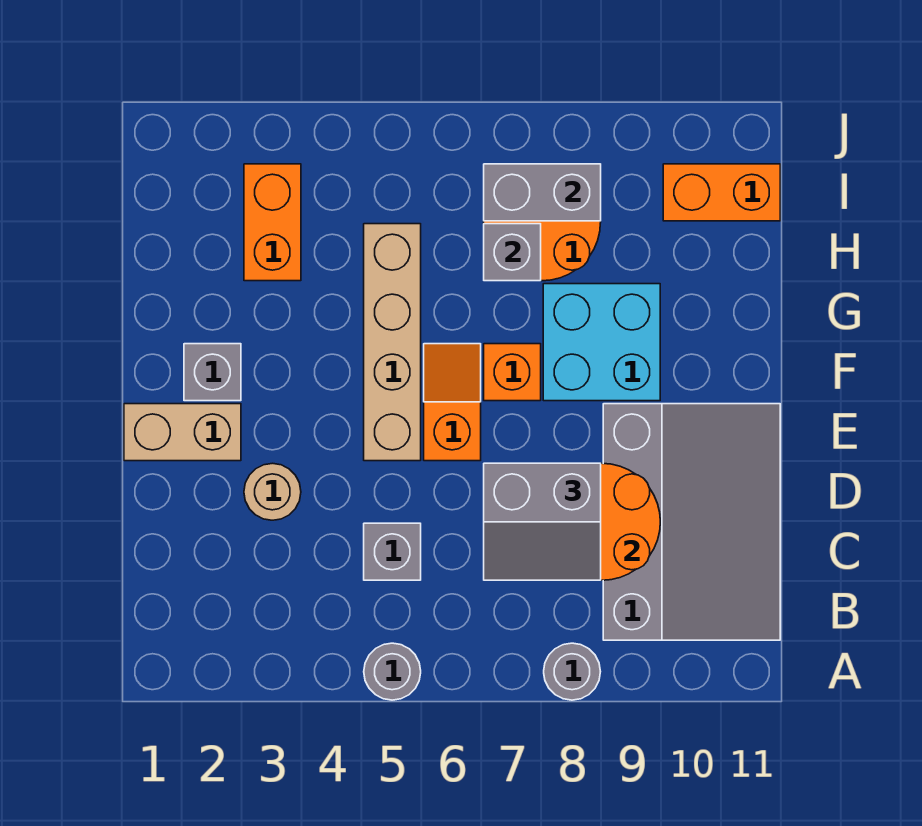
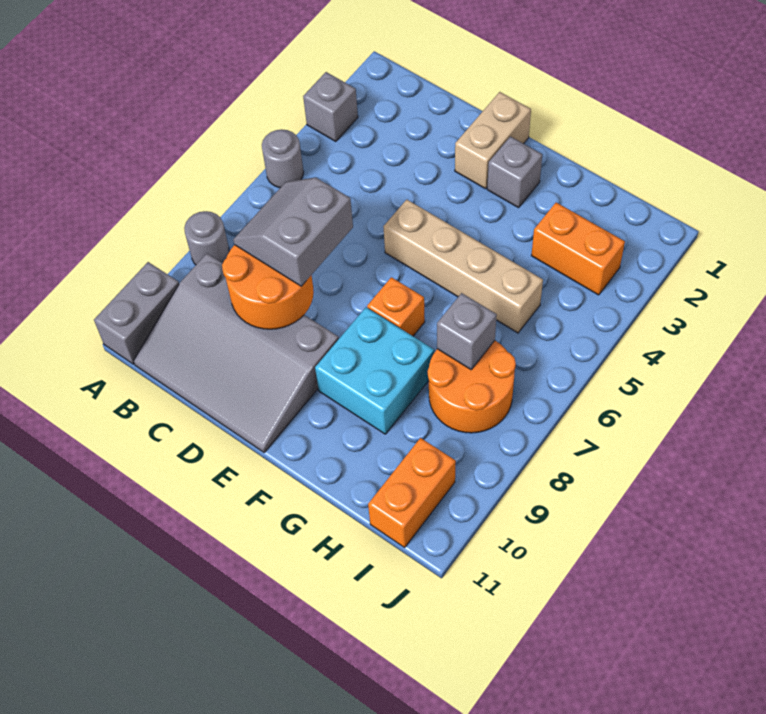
grey 1x1 brick [364,523,421,580] -> grey 1x1 brick moved to [303,72,358,142]
tan 1x1 round brick [244,463,301,520] -> none
orange 1x2 slope [424,344,481,461] -> none
grey 1x2 brick [484,164,601,221] -> grey 1x2 brick moved to [94,262,179,364]

